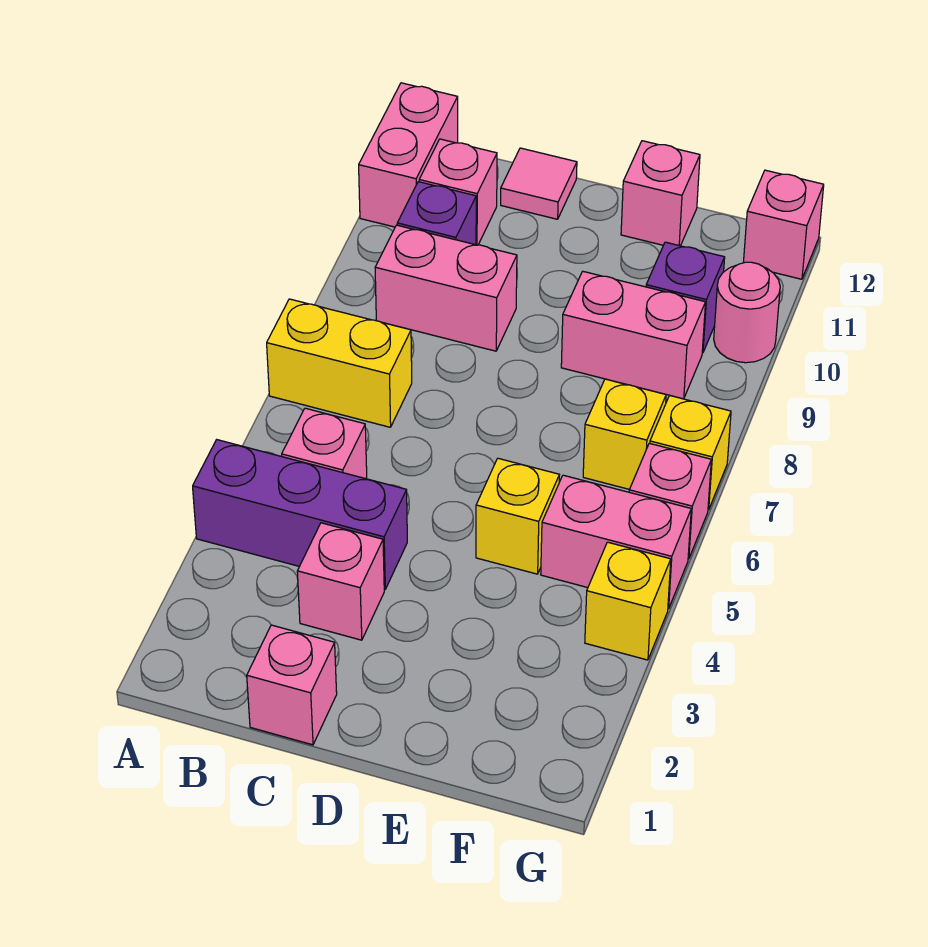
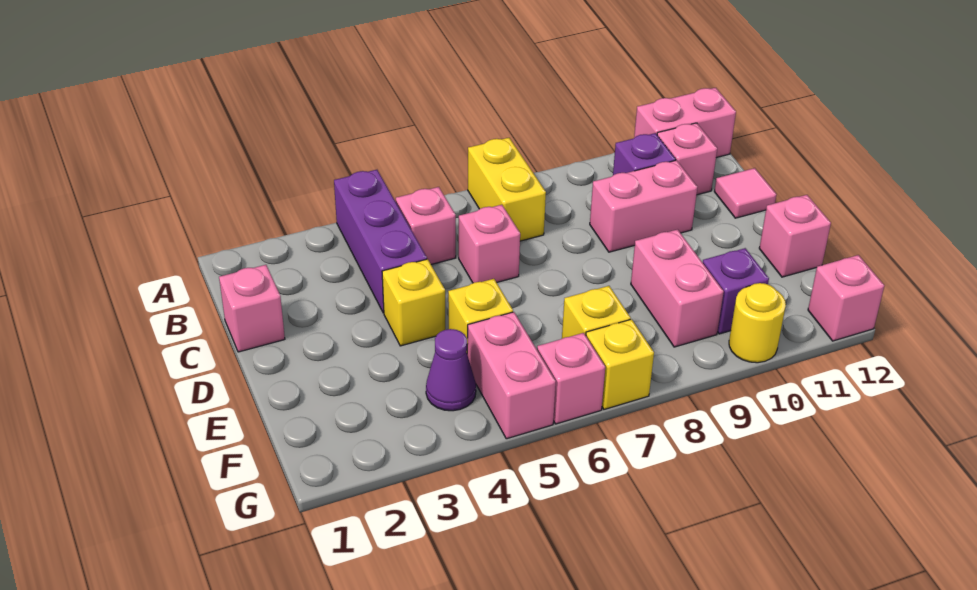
pink 1x2 brick [375,225,517,351] -> pink 1x2 brick turned to [590,160,697,252]
pink 1x1 brick [297,523,384,640] -> pink 1x1 brick moved to [459,205,520,283]
none -> purple 1x1 cone [426,329,476,411]
yellow 1x1 brick [585,542,671,660] -> yellow 1x1 brick moved to [382,259,445,346]
pink 1x1 round brick [714,262,780,363] -> yellow 1x1 round brick [729,283,786,363]

